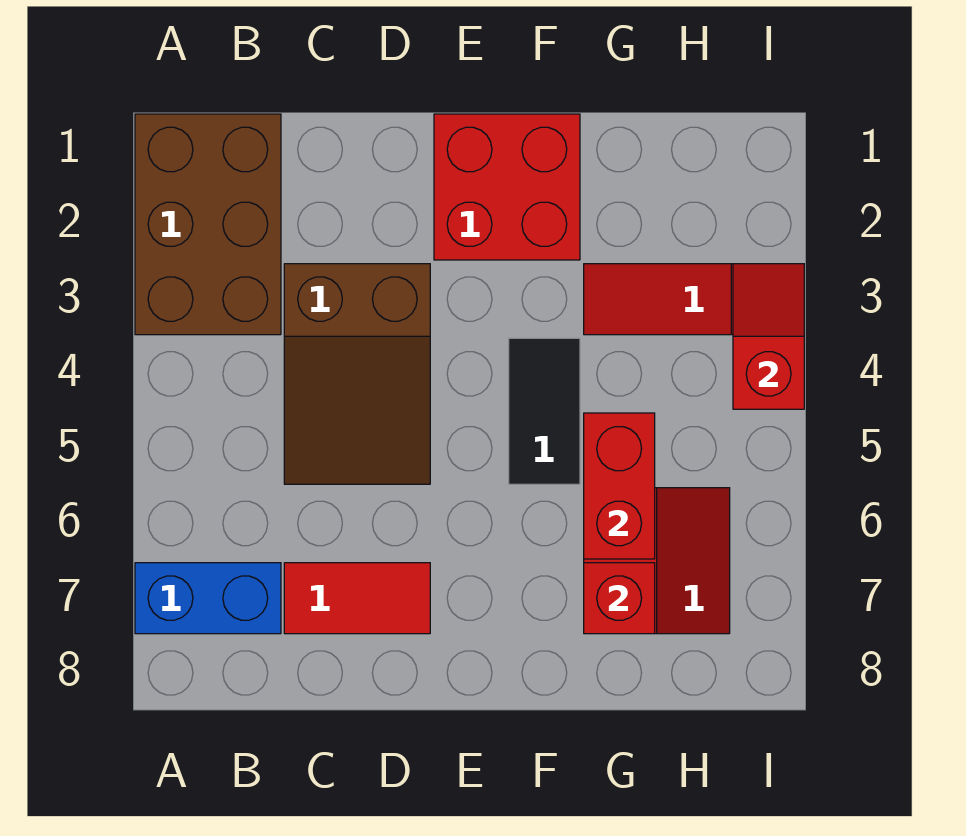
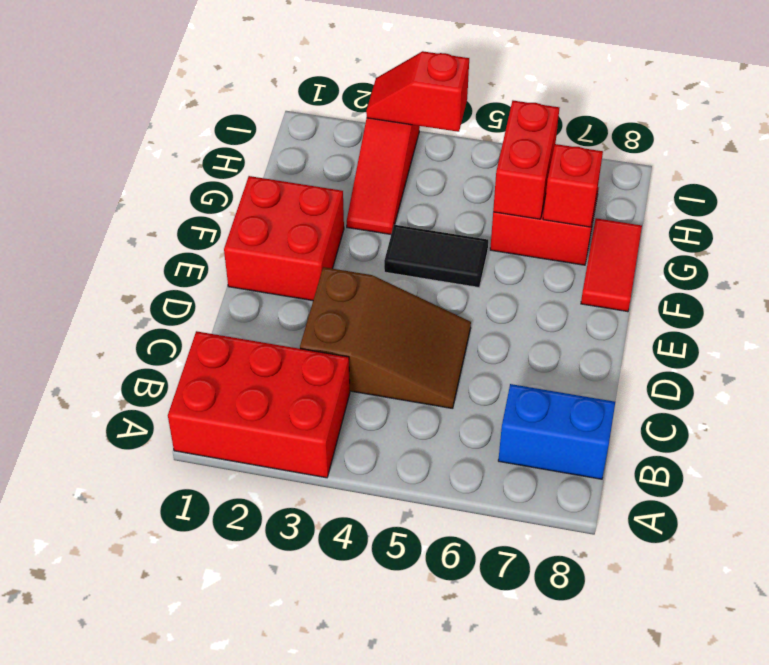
brown 2x3 brick [135,114,281,335] -> red 2x3 brick [168,331,350,478]
blue 1x2 brick [135,563,281,634] -> blue 1x2 brick turned to [498,384,615,479]
red 1x2 tile [284,563,430,634] -> red 1x2 tile moved to [581,218,642,312]
red 1x2 brick [584,413,655,559] -> red 1x2 brick turned to [493,101,559,219]

